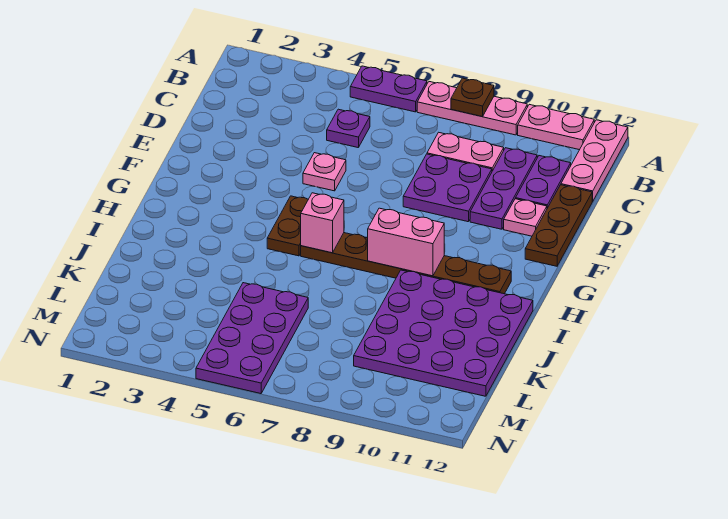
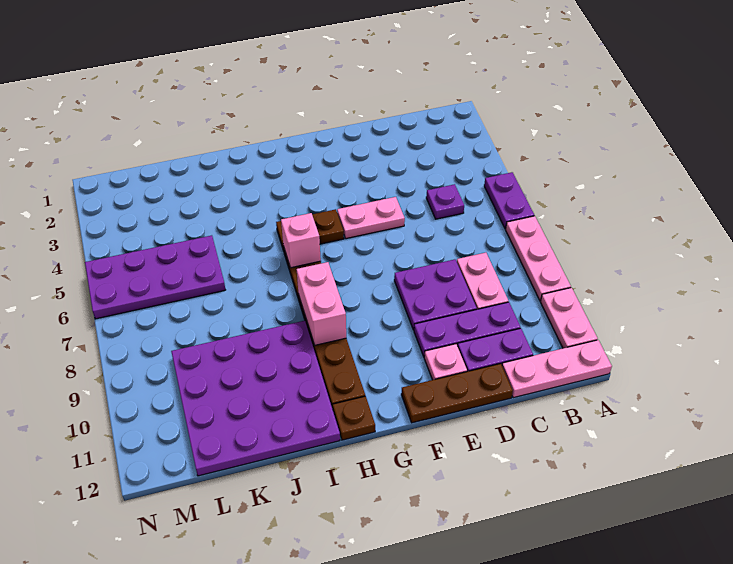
brown 1x1 plate [451,78,494,117] -> brown 1x1 plate moved to [333,396,375,440]
pink 1x1 plate [303,153,346,191] -> pink 1x2 plate [337,197,405,239]

